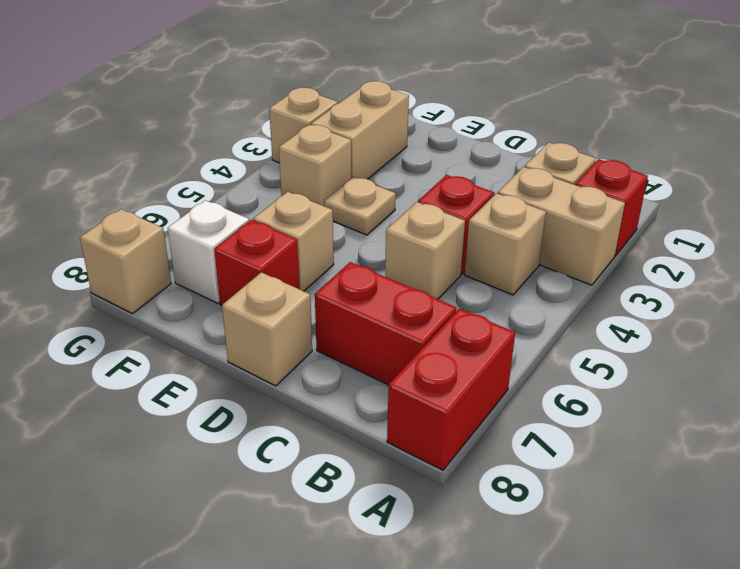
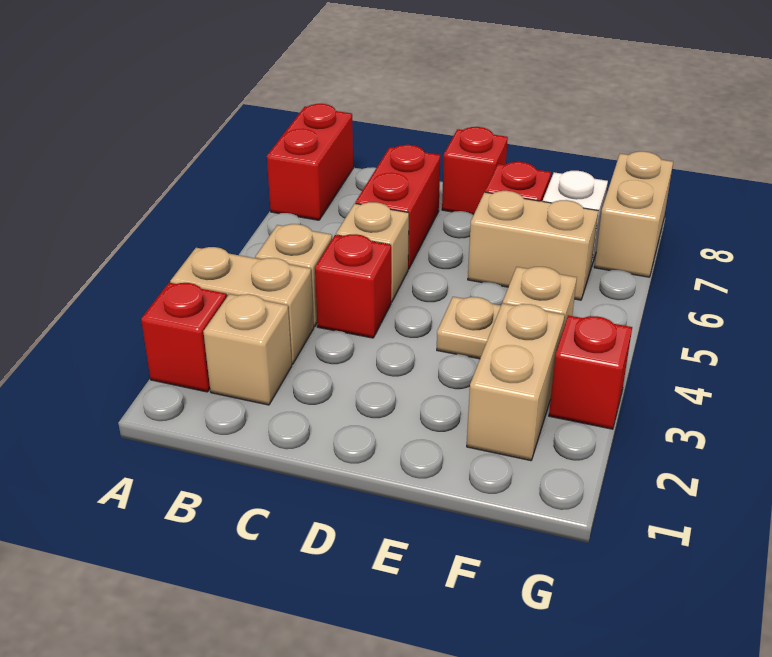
red 1x2 brick [315,262,456,385] -> red 1x2 brick turned to [355,145,440,269]
tan 1x1 brick [222,272,312,386] -> red 1x1 brick [442,127,508,215]
tan 1x1 brick [253,192,334,291] -> tan 1x2 brick [468,191,598,300]
tan 1x1 brick [269,88,338,163] -> red 1x1 brick [549,315,632,429]
tan 1x1 brick [80,209,171,314] -> tan 1x2 brick [594,151,673,277]

